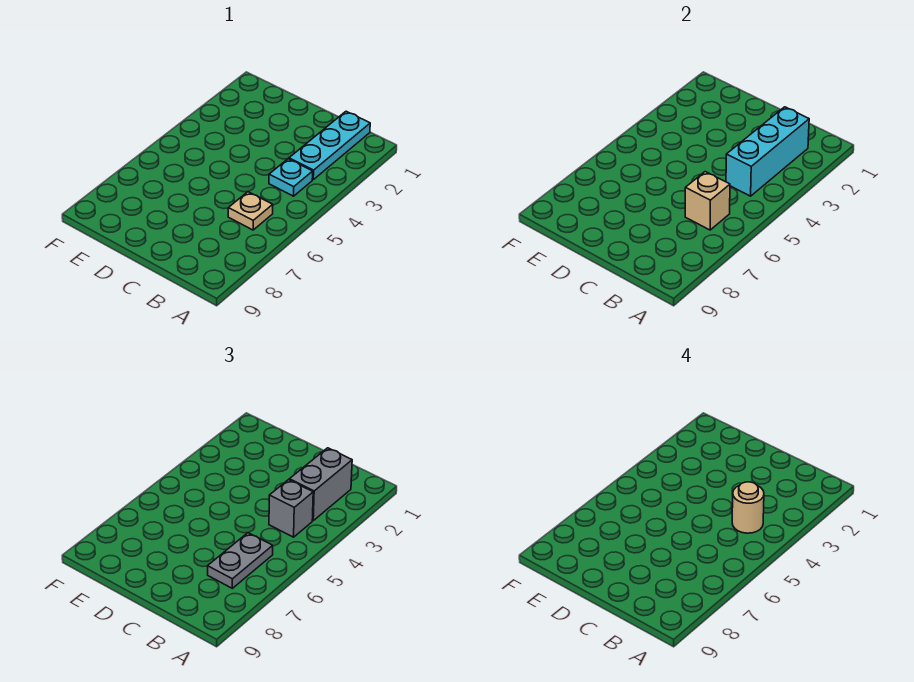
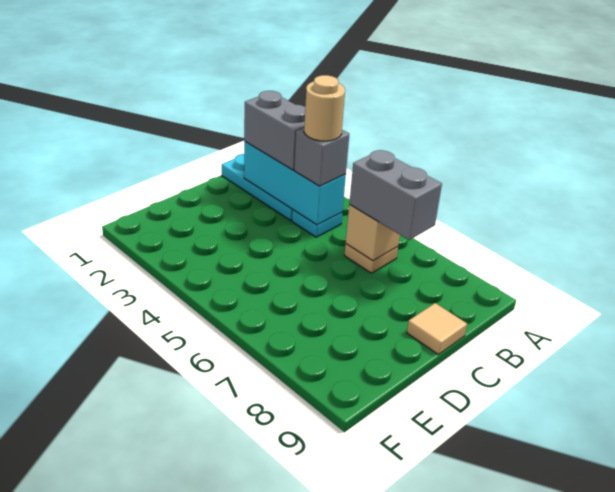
grey 1x2 plate [208,533,273,588] -> grey 1x2 brick [349,150,442,240]
none -> tan 1x1 tile [407,303,467,355]

